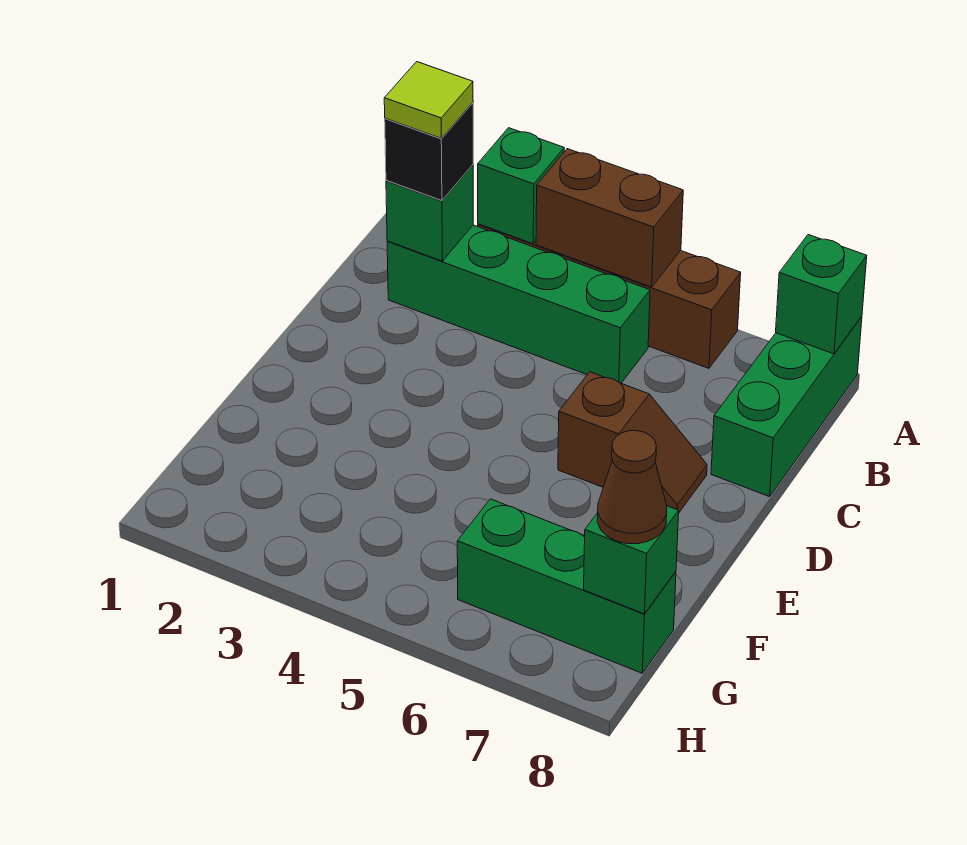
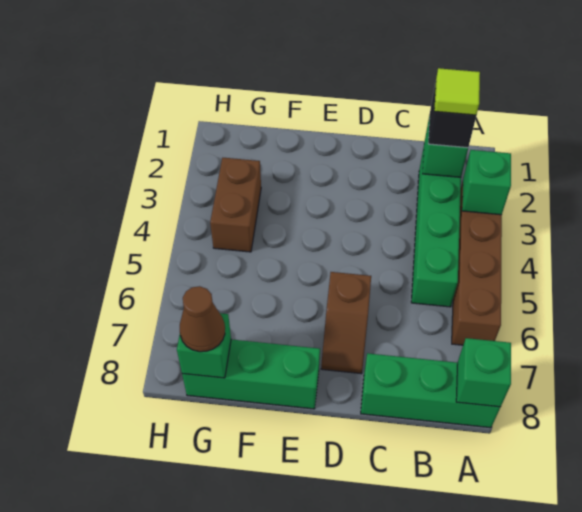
brown 1x2 brick [536,149,683,287] -> brown 1x2 brick moved to [210,158,261,252]
green 1x3 brick [457,499,676,673] -> green 1x3 brick turned to [182,339,320,409]

